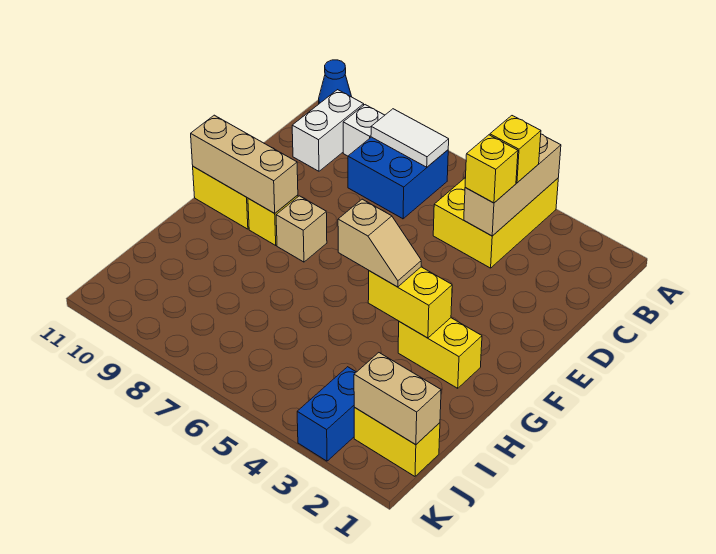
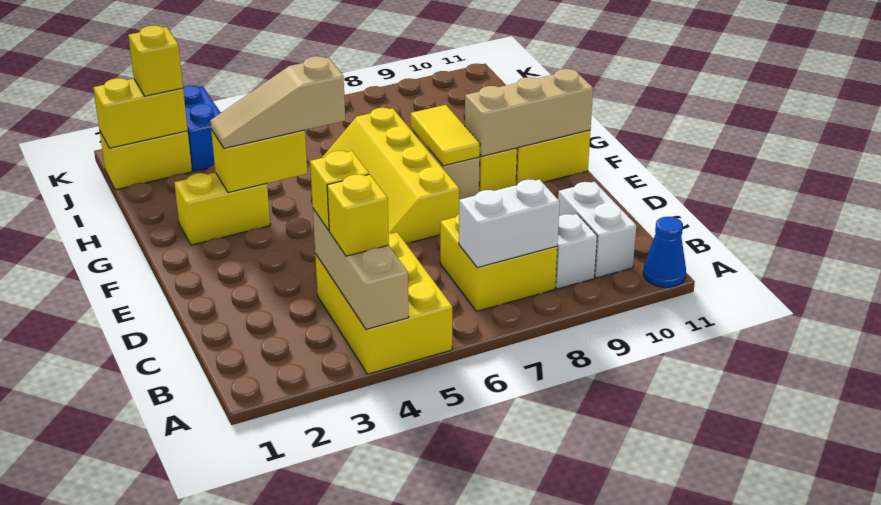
blue 2x2 brick [348,137,448,219] -> yellow 2x2 brick [440,214,557,311]
white 1x2 tile [371,109,449,167] -> white 1x2 brick [459,179,560,268]
none -> yellow 2x4 slope [322,108,459,243]
none -> yellow 1x2 tile [410,105,480,166]
tan 1x2 slope [338,199,421,287] -> tan 1x3 slope [210,56,345,148]
tan 1x2 brick [354,353,441,445] -> yellow 1x2 brick [93,78,188,148]
none -> yellow 1x1 brick [128,26,183,96]

